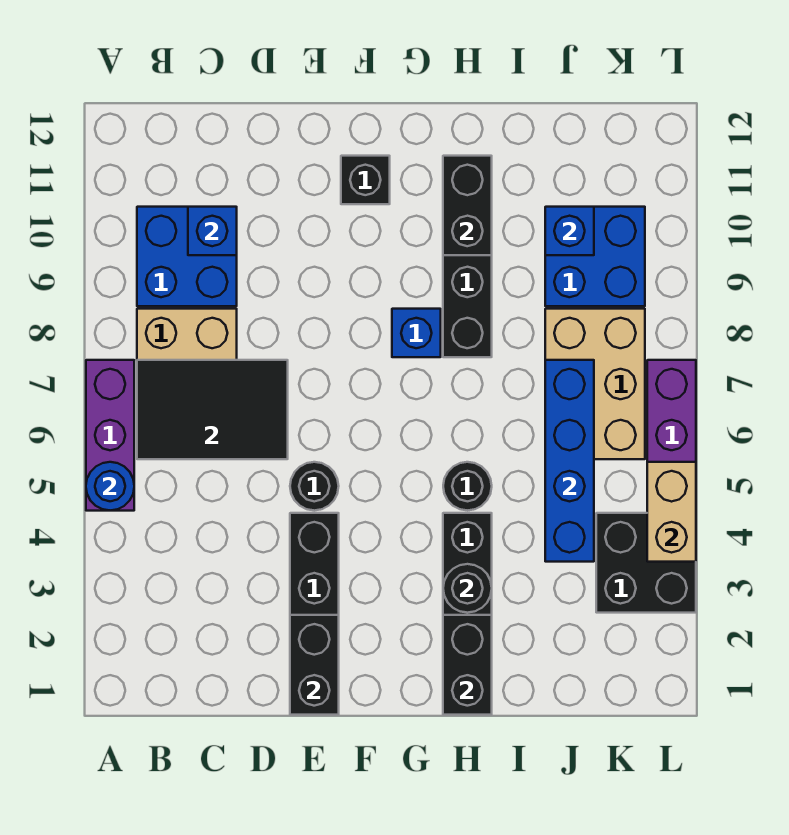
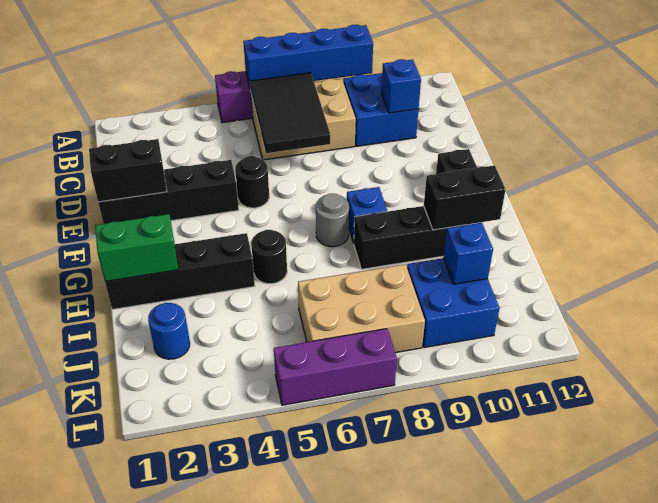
blue 1x1 round brick [86,462,134,511] -> blue 1x1 round brick moved to [148,303,190,359]
none -> grey 1x1 round brick [315,194,349,247]
black 1x2 brick [443,615,492,715] -> green 1x2 brick [95,214,178,281]
black 1x1 round brick [443,564,492,613] -> none
blue 1x4 brick [545,360,594,562] -> blue 1x4 brick moved to [243,25,373,86]
black 2x2 brick [596,513,696,613] -> none
tan 1x2 brick [647,462,696,562] -> none

